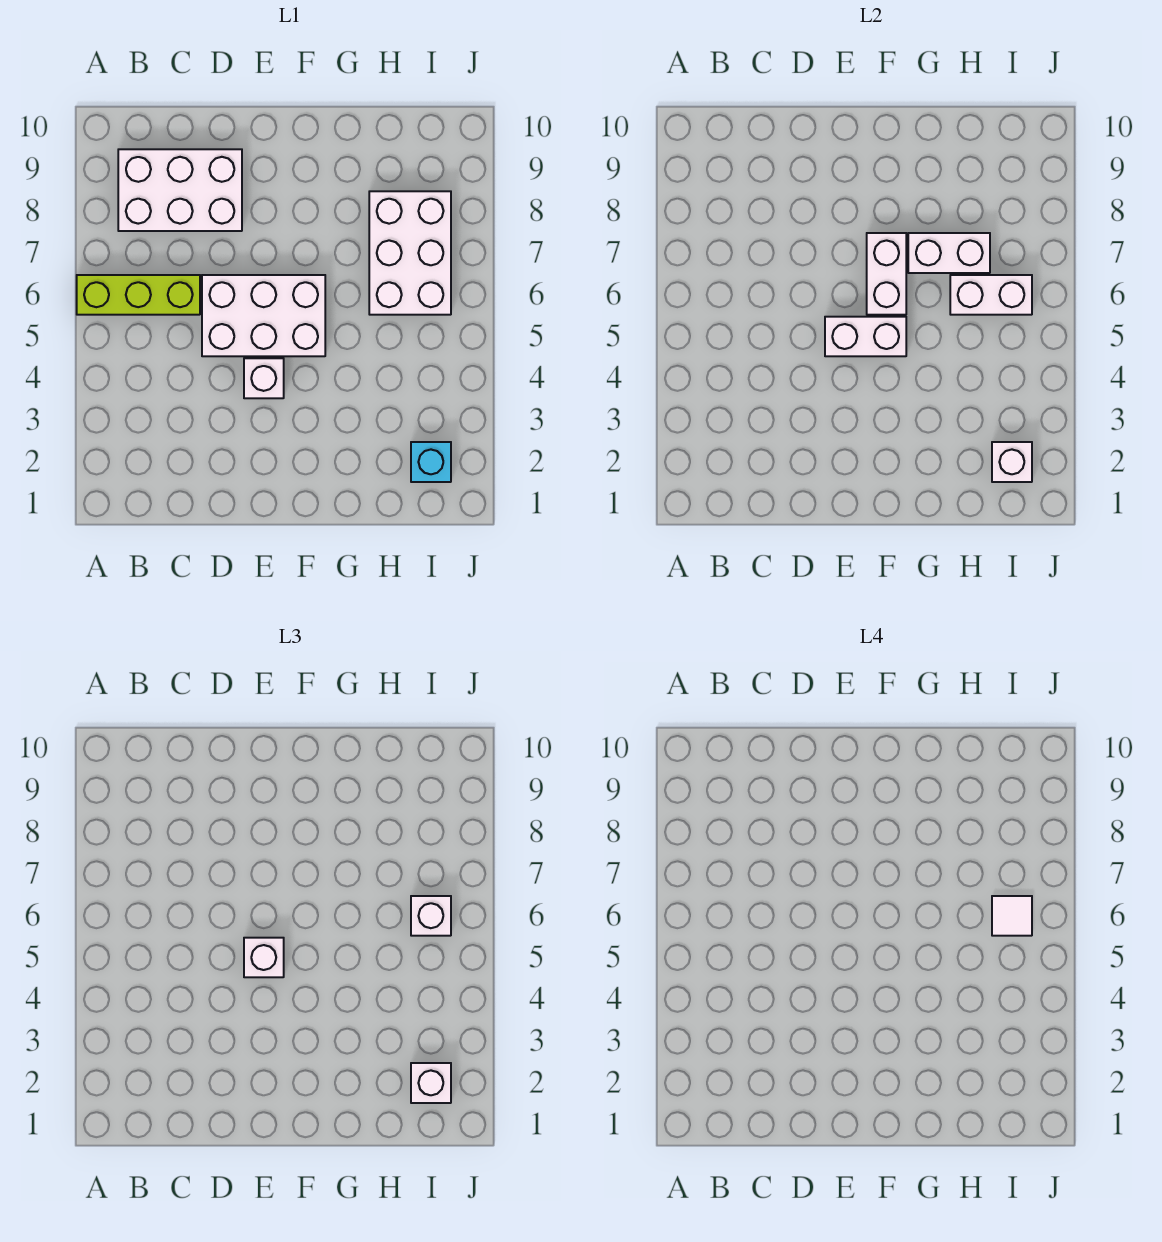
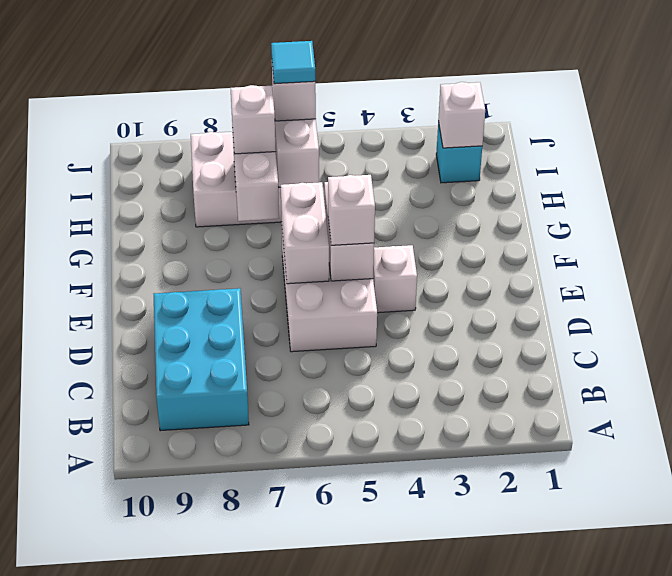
lime 1x3 brick [77,275,200,315] -> none
white 2x3 brick [118,149,242,231] -> cyan 2x3 brick [154,288,249,431]
white 1x2 brick [867,233,906,315] -> white 1x2 brick turned to [280,182,329,284]
white 1x1 brick [411,1063,451,1103] -> white 1x1 brick moved to [231,85,276,154]
white 1x1 tile [992,896,1032,936] -> cyan 1x1 tile [271,41,315,84]

